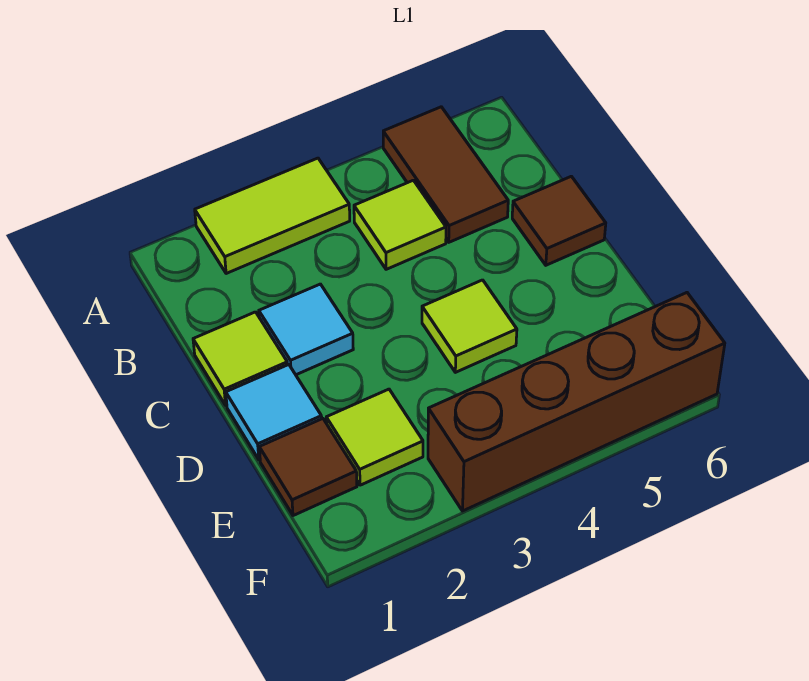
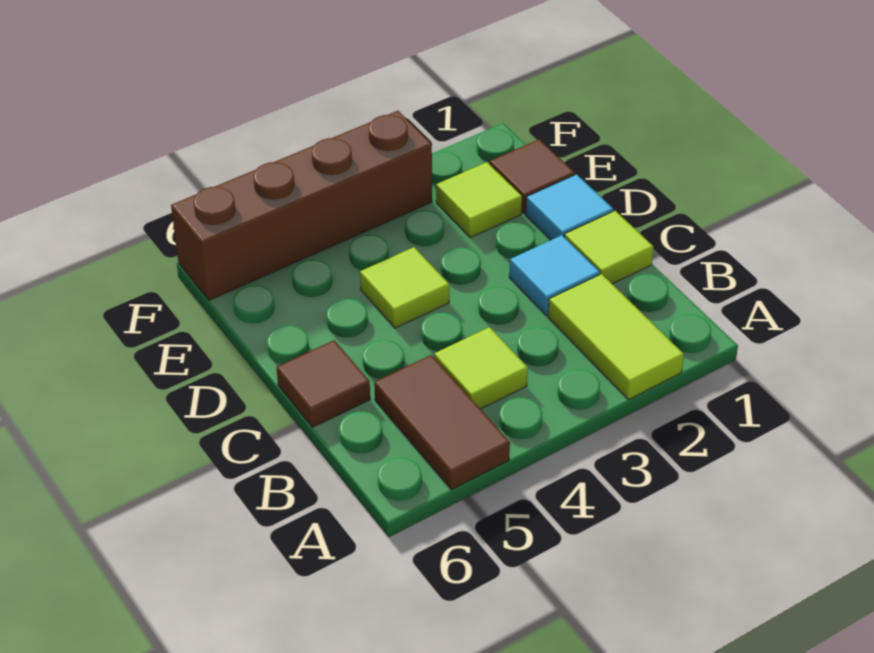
lime 1x2 tile [195,158,350,274] -> lime 1x2 tile turned to [548,274,684,400]

